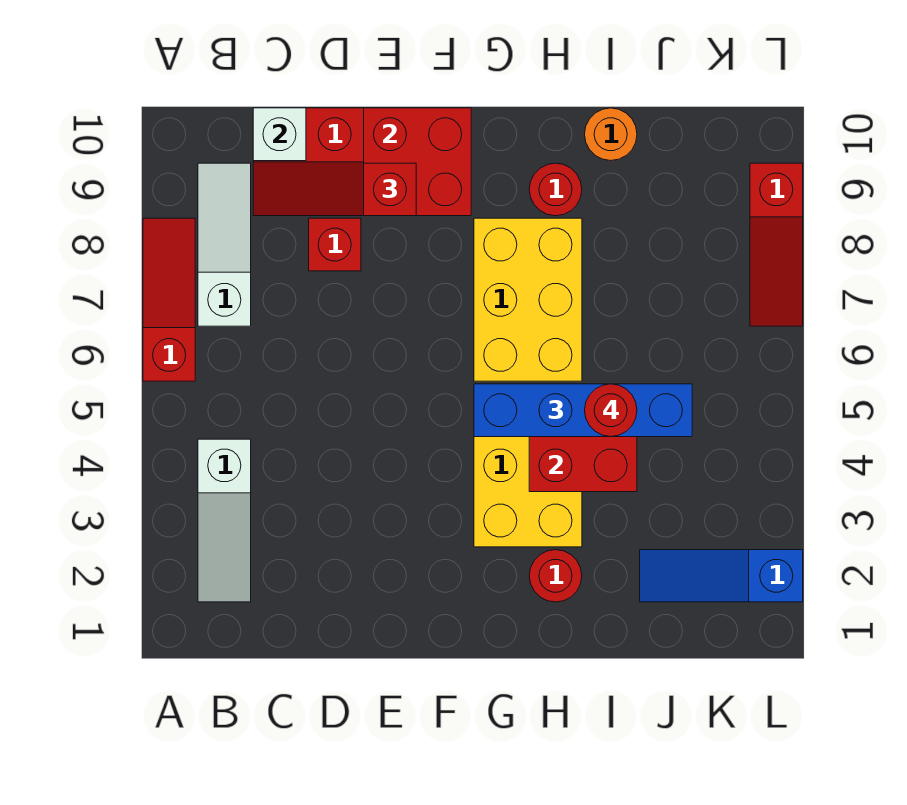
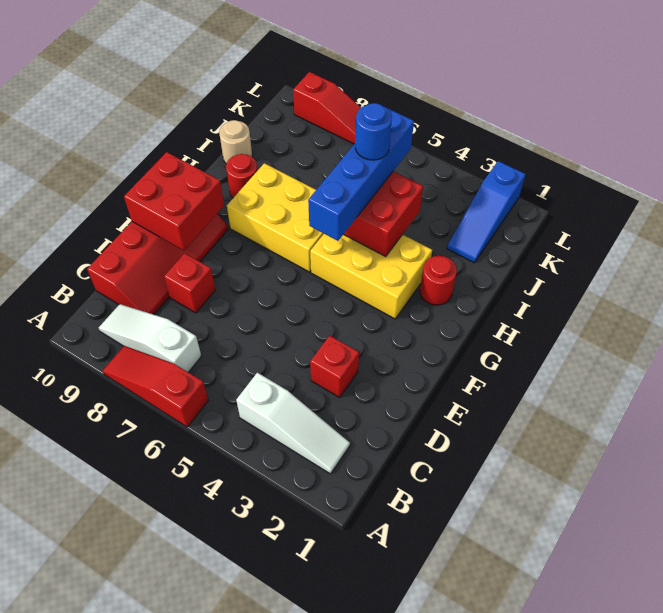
white 1x1 brick [253,108,306,161] -> none
red 1x1 brick [364,163,416,216] -> red 1x1 brick moved to [310,335,359,397]
red 1x1 round brick [585,384,637,437] -> blue 1x1 round brick [355,103,392,160]
orange 1x1 round brick [585,108,637,161] -> tan 1x1 round brick [219,120,252,164]

